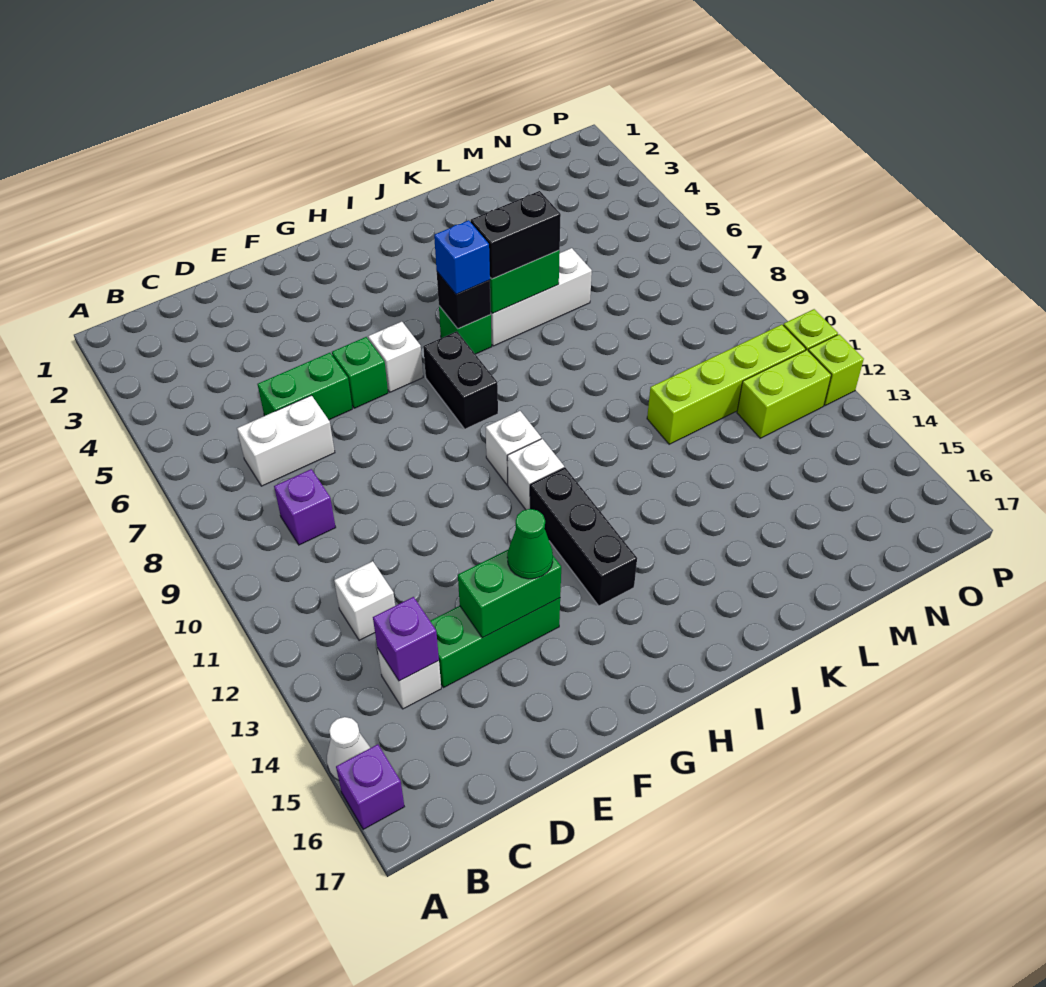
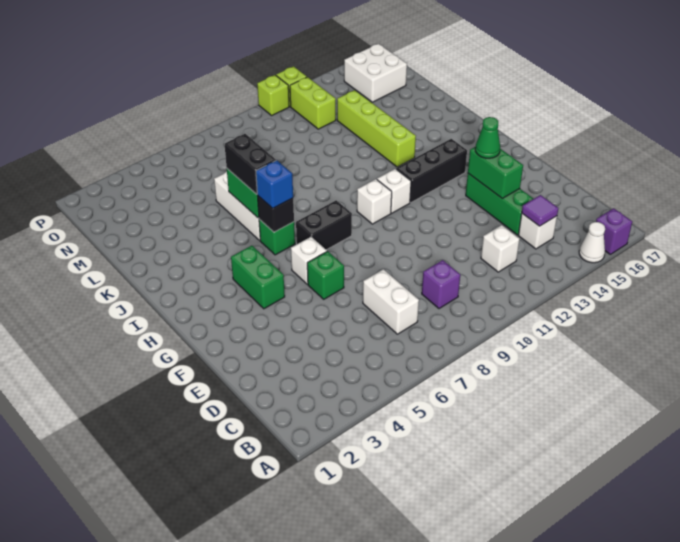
purple 1x1 brick [373,597,439,681] -> purple 1x1 tile [522,195,558,226]
green 1x2 brick [258,353,352,420] -> green 1x2 brick moved to [231,246,285,309]
lime 1x4 brick [647,325,806,444] -> lime 1x4 brick moved to [337,90,416,167]
none -> white 2x2 brick [344,44,407,102]

